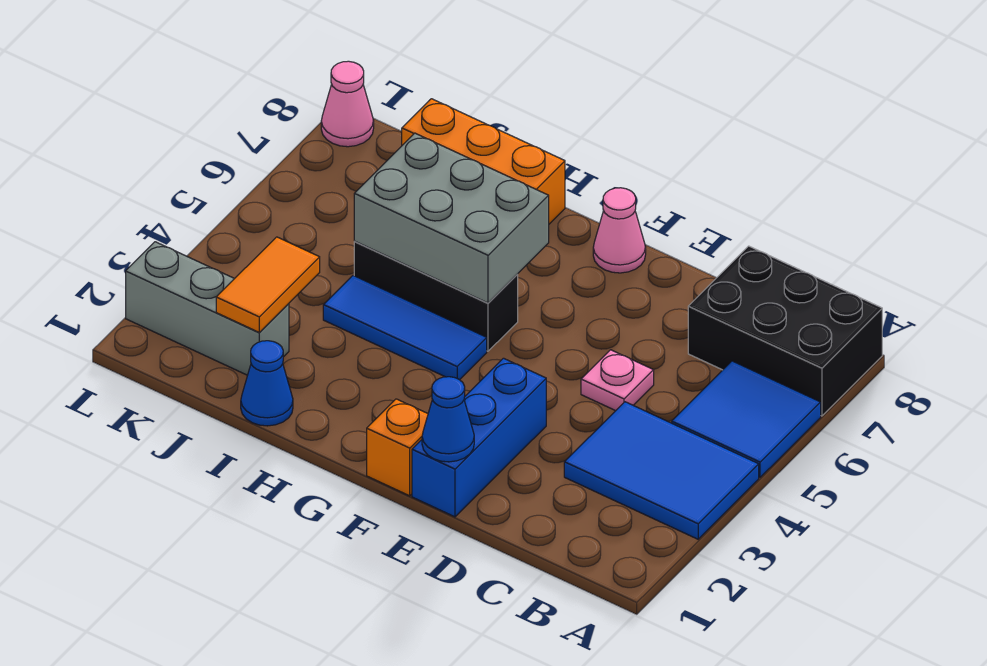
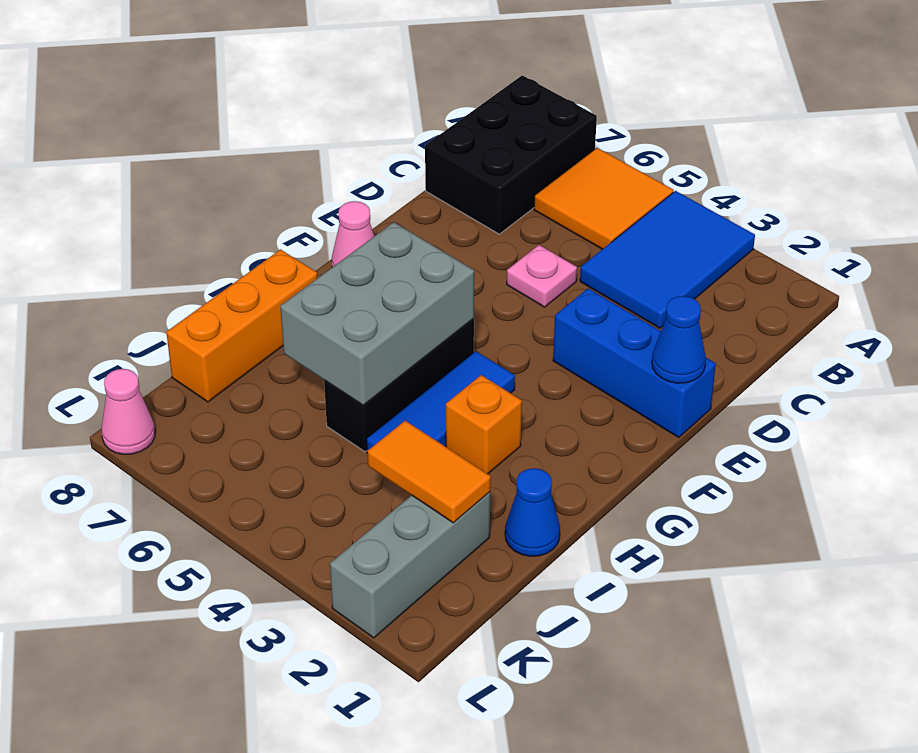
blue 2x2 tile [672,361,821,478] -> orange 2x2 tile [534,148,674,249]
orange 1x1 brick [367,399,428,496] -> orange 1x1 brick moved to [446,375,522,474]

